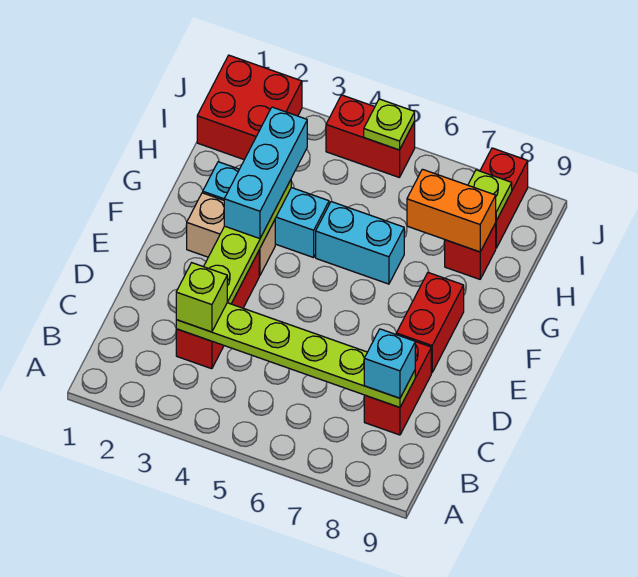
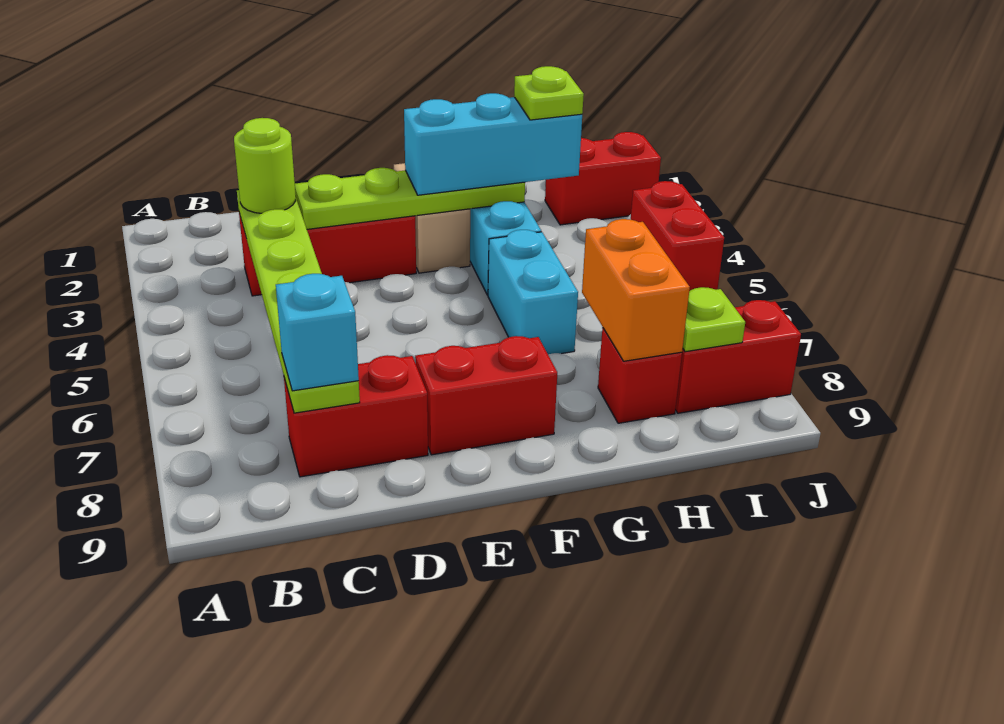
lime 1x1 brick [176,263,227,332] -> lime 1x1 round brick [234,118,296,213]
red 2x2 brick [197,55,302,160] -> red 1x2 brick [545,132,661,225]
lime 1x1 plate [364,99,415,150] -> lime 1x1 plate moved to [514,66,584,120]

